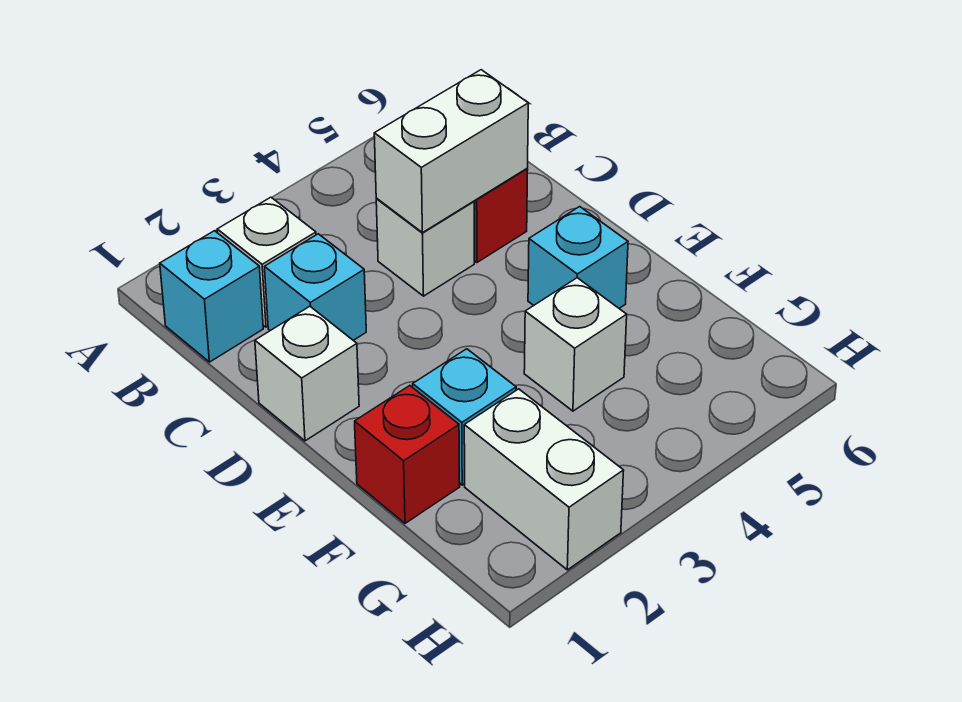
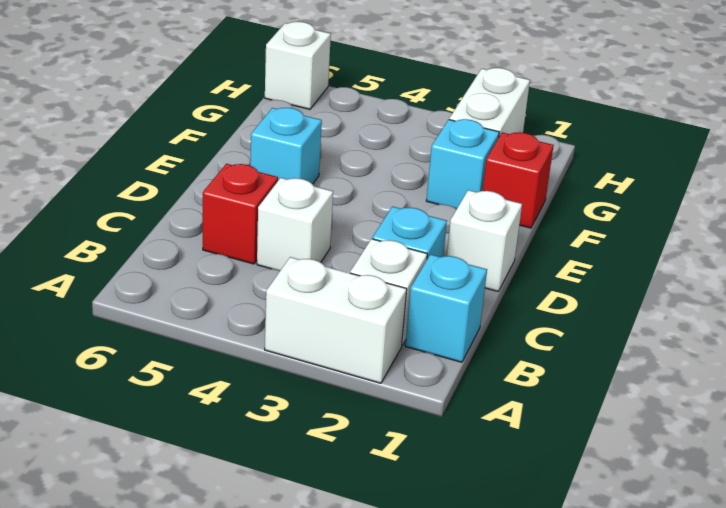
white 1x2 brick [374,70,528,233] -> white 1x2 brick moved to [265,257,407,383]
white 1x1 brick [524,278,627,411] -> white 1x1 brick moved to [265,22,331,109]

